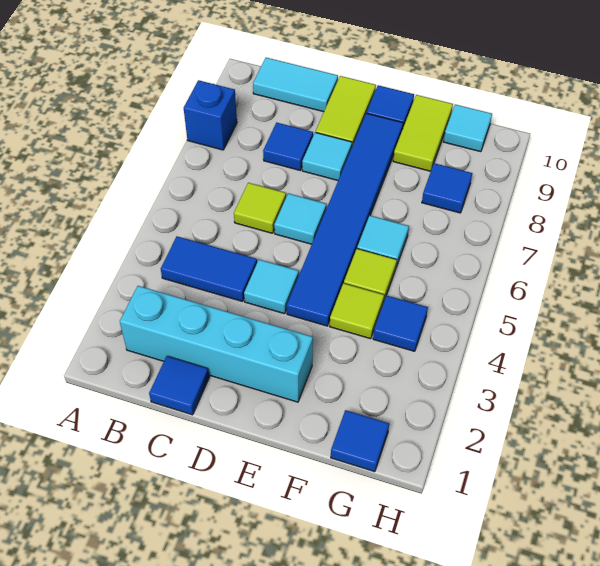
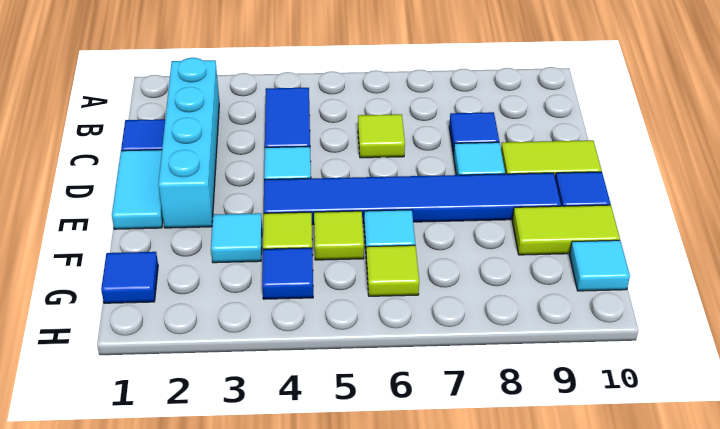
blue 1x1 brick [184,80,237,150] -> none
cyan 1x2 tile [253,58,338,112] -> cyan 1x2 tile moved to [112,150,163,229]
cyan 1x1 tile [274,194,326,244] -> cyan 1x1 tile moved to [211,213,262,263]
none -> lime 1x1 tile [366,245,419,296]
blue 1x1 tile [422,163,472,213] -> none

